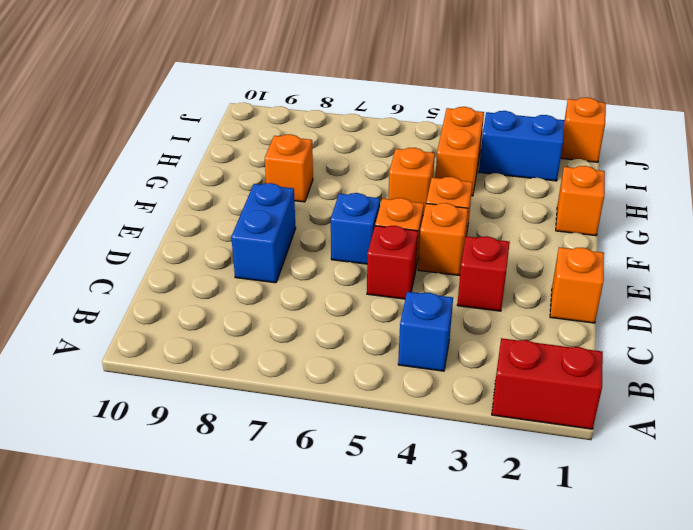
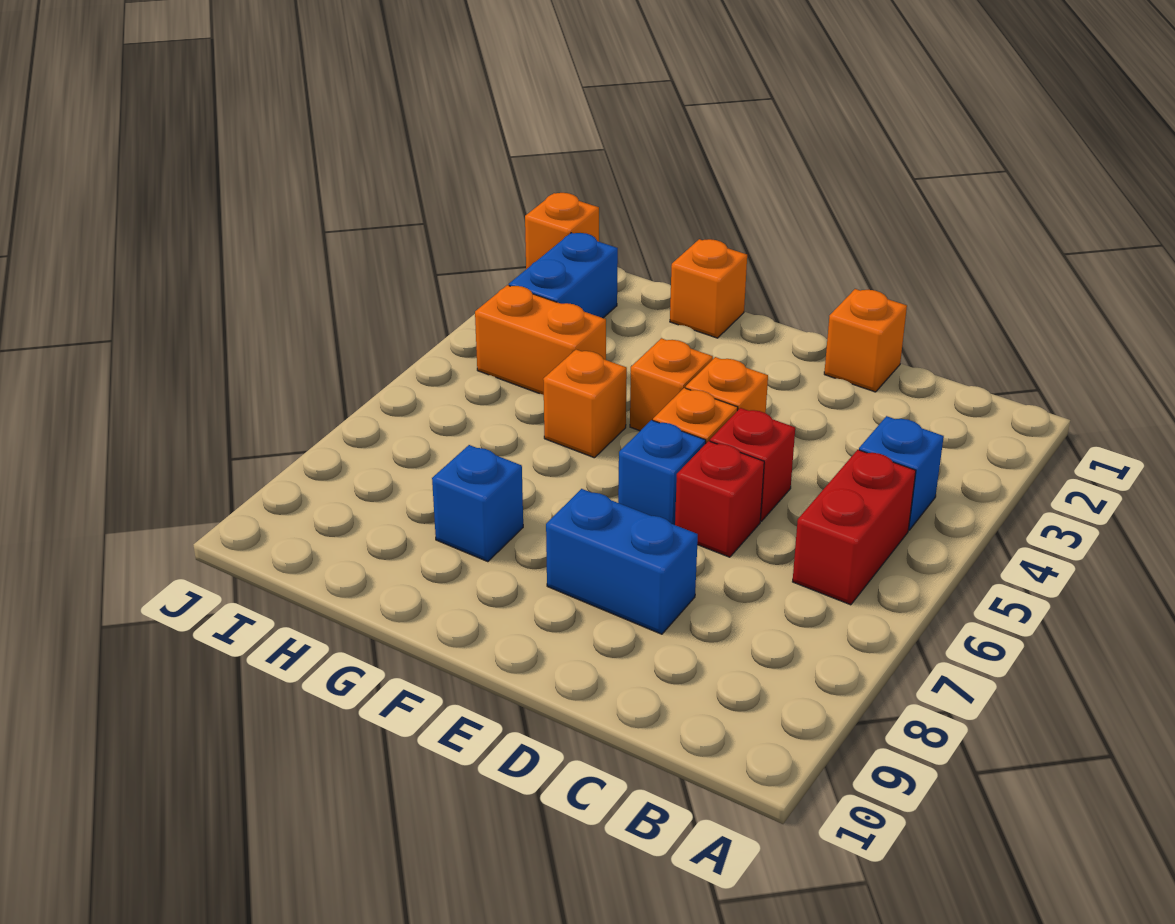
red 1x2 brick [492,338,603,429] -> red 1x2 brick moved to [793,450,916,605]
red 1x1 brick [457,236,510,311] -> red 1x1 brick moved to [675,441,764,557]
orange 1x1 brick [265,134,313,202] -> blue 1x1 brick [432,445,523,562]

